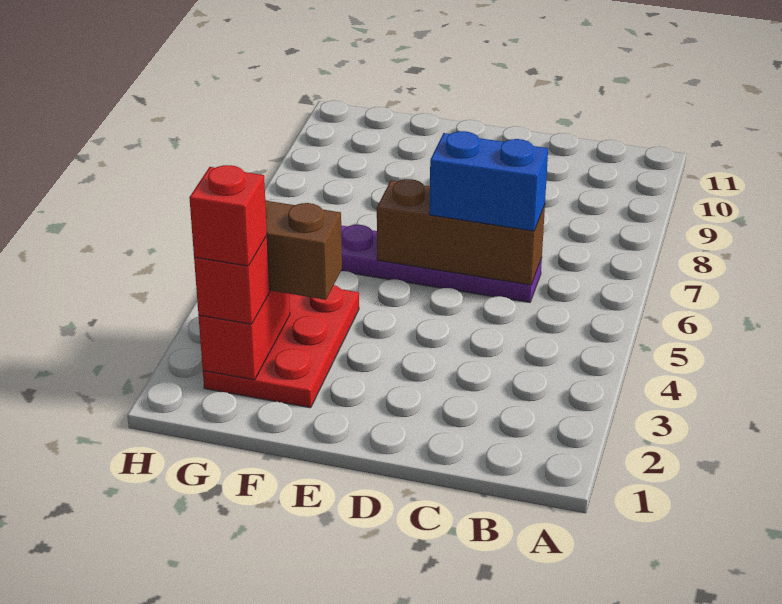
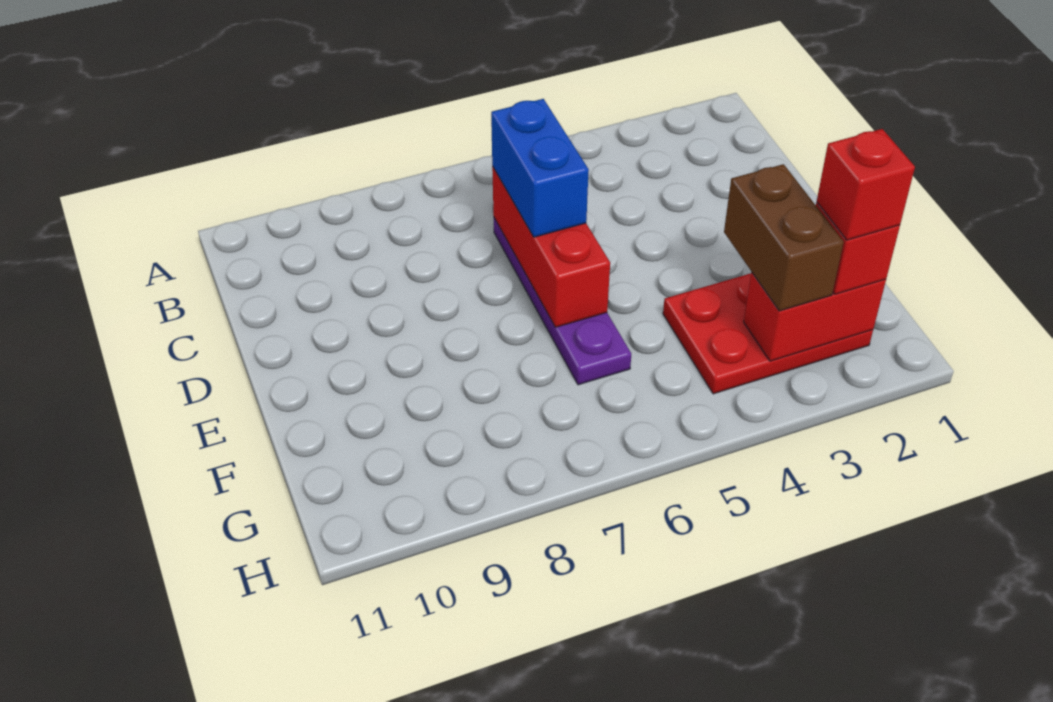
brown 1x3 brick [377,179,545,285] -> red 1x3 brick [492,166,610,327]

